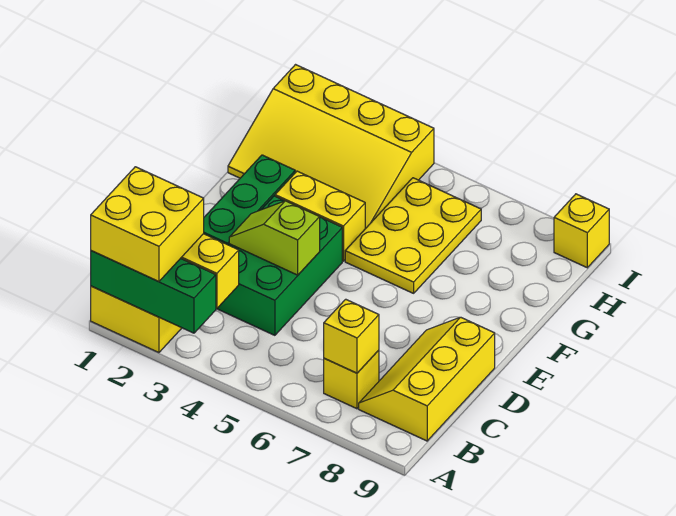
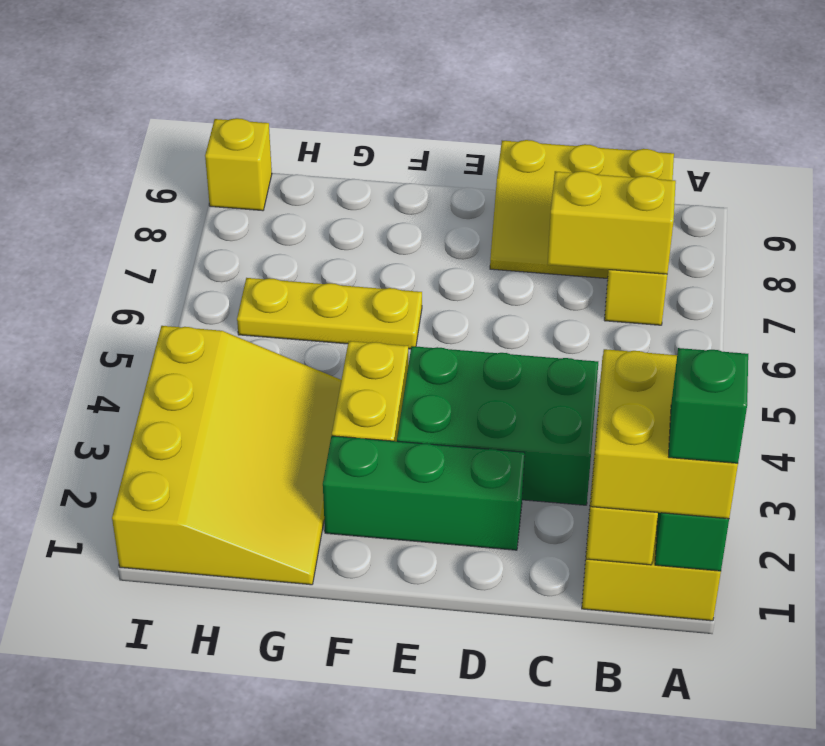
none -> green 1x1 brick [669,348,748,463]
yellow 1x1 brick [324,299,379,373] -> yellow 1x2 brick [547,171,676,274]
lime 1x2 slope [229,201,320,275] -> none
yellow 2x3 plate [345,178,481,293] -> yellow 1x3 plate [237,278,422,349]

